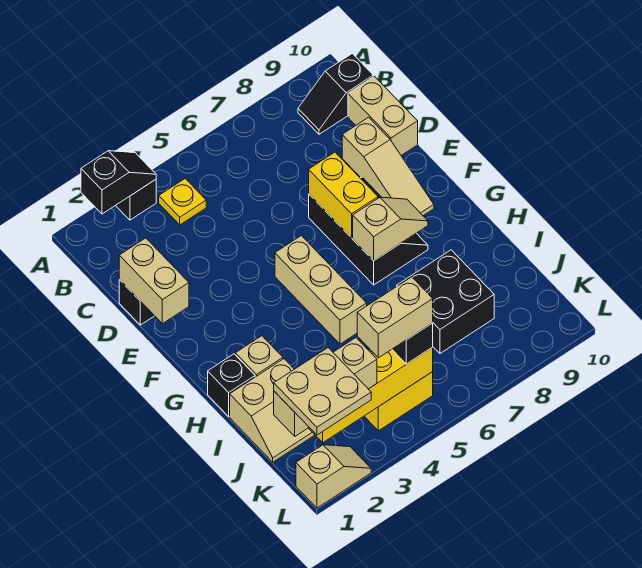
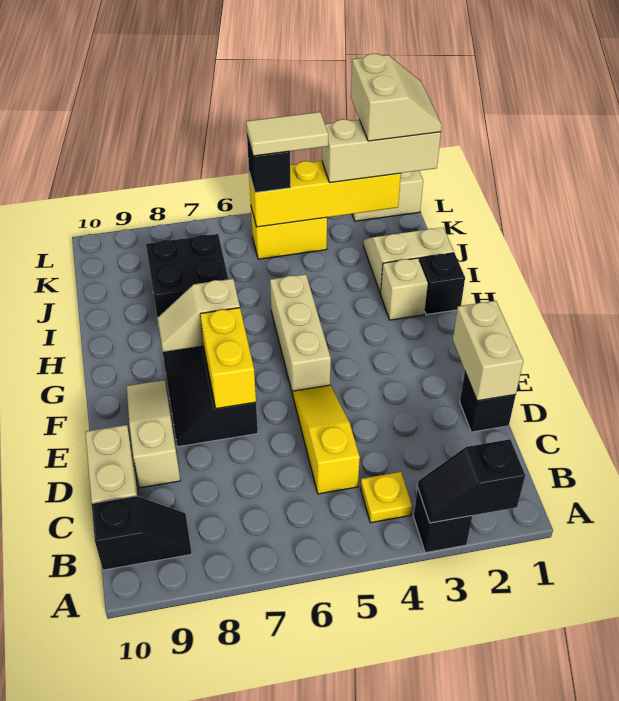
none -> yellow 1x3 slope [293,385,360,494]
tan 2x2 plate [274,348,371,435] -> tan 2x2 slope [351,54,442,141]
tan 1x2 brick [357,277,433,358] -> tan 1x2 tile [246,112,328,156]

